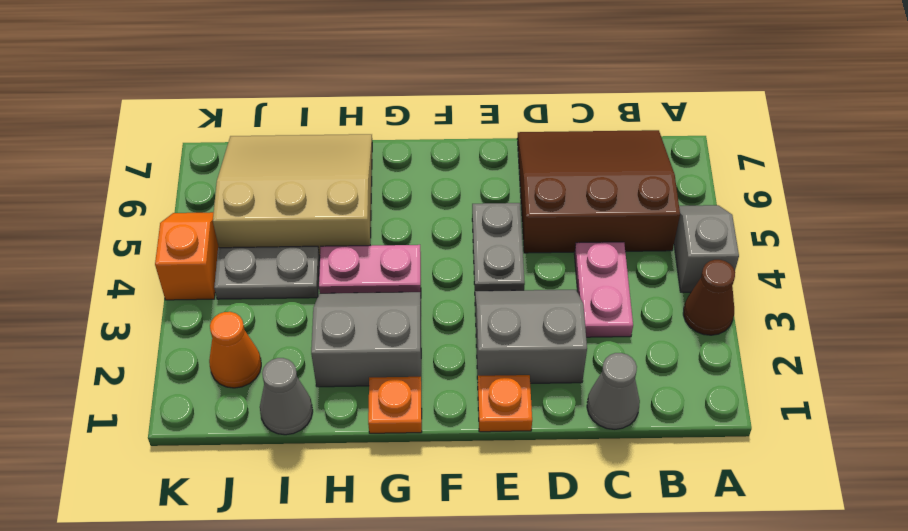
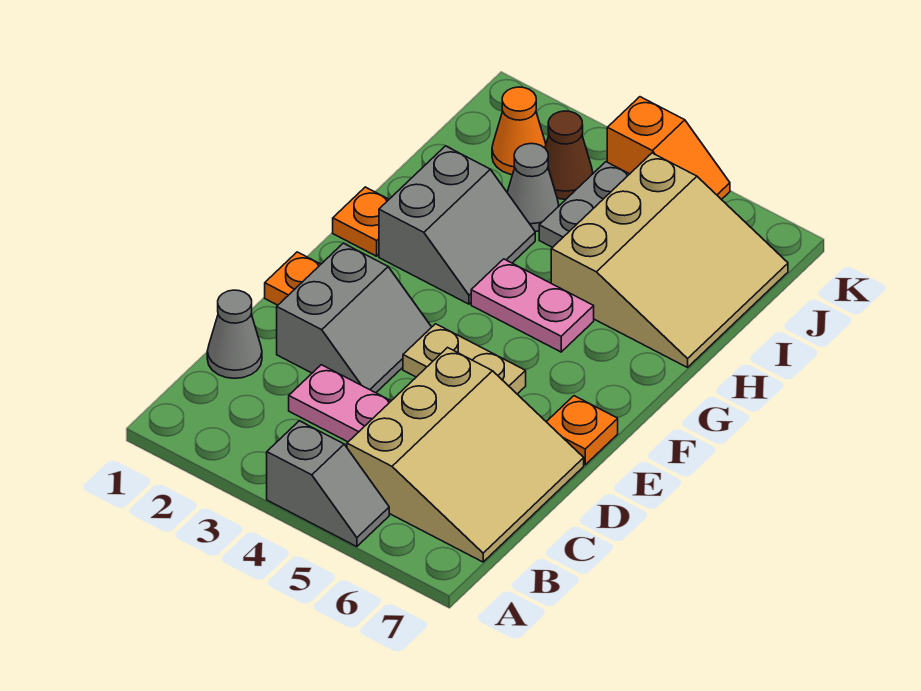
brown 1x1 cone [683,260,735,335] -> brown 1x1 cone moved to [545,111,593,199]
brown 3x3 slope [517,130,680,253] -> tan 3x3 slope [347,348,584,562]
grey 1x2 plate [472,203,525,291] -> tan 1x2 plate [403,324,526,394]
none -> orange 1x1 plate [547,396,618,465]
pink 1x2 plate [319,245,421,293] -> pink 1x2 plate turned to [471,259,594,352]
grey 1x1 cone [260,358,313,435] -> grey 1x1 cone moved to [507,144,559,231]

